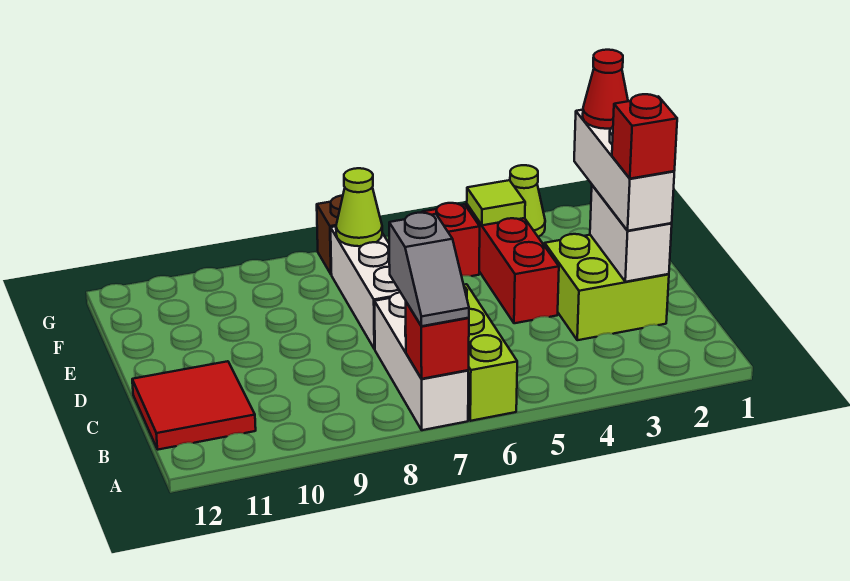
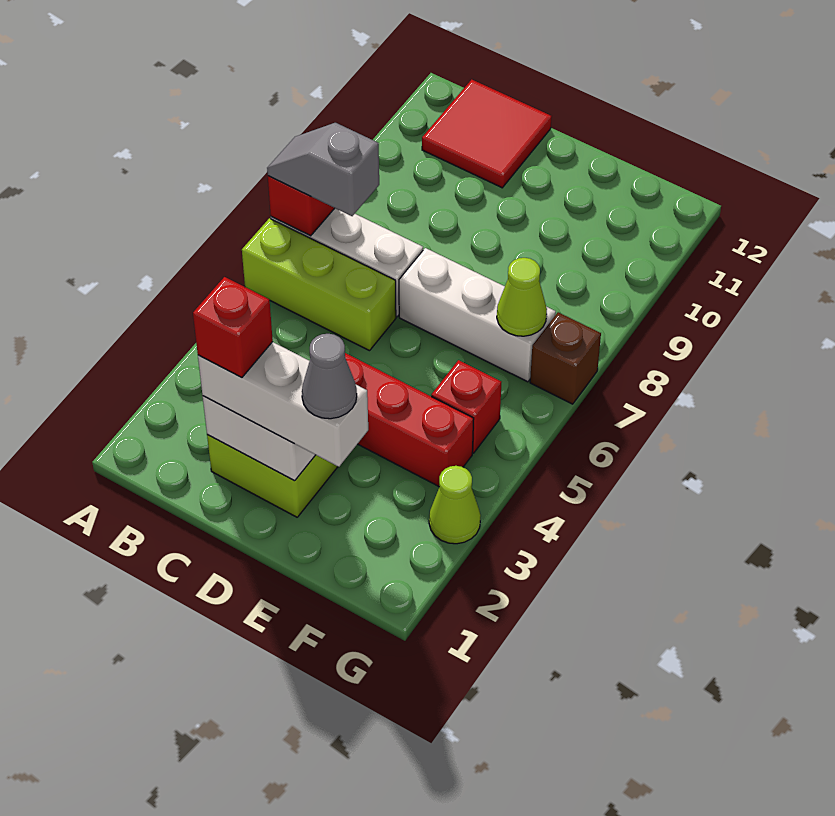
red 1x1 cone [583,50,628,129] -> grey 1x1 cone [302,334,357,419]
lime 1x1 tile [467,180,525,225] -> none

